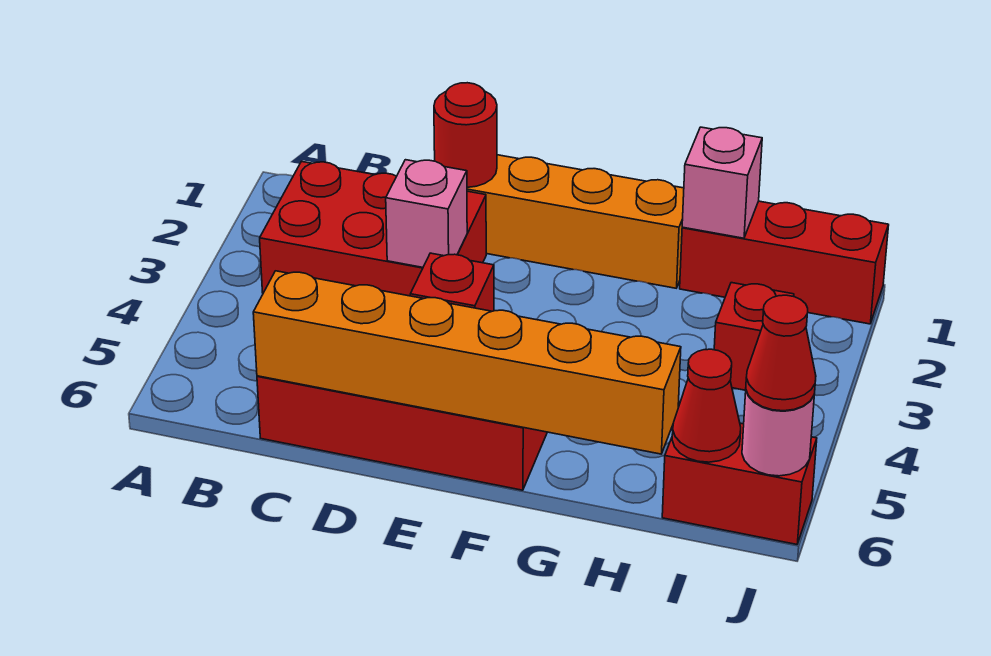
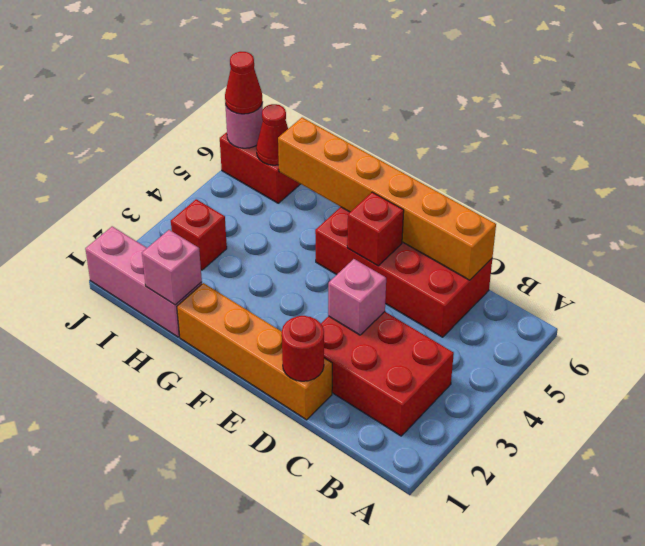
red 1x3 brick [680,201,889,324] -> pink 1x3 brick [85,226,202,337]

